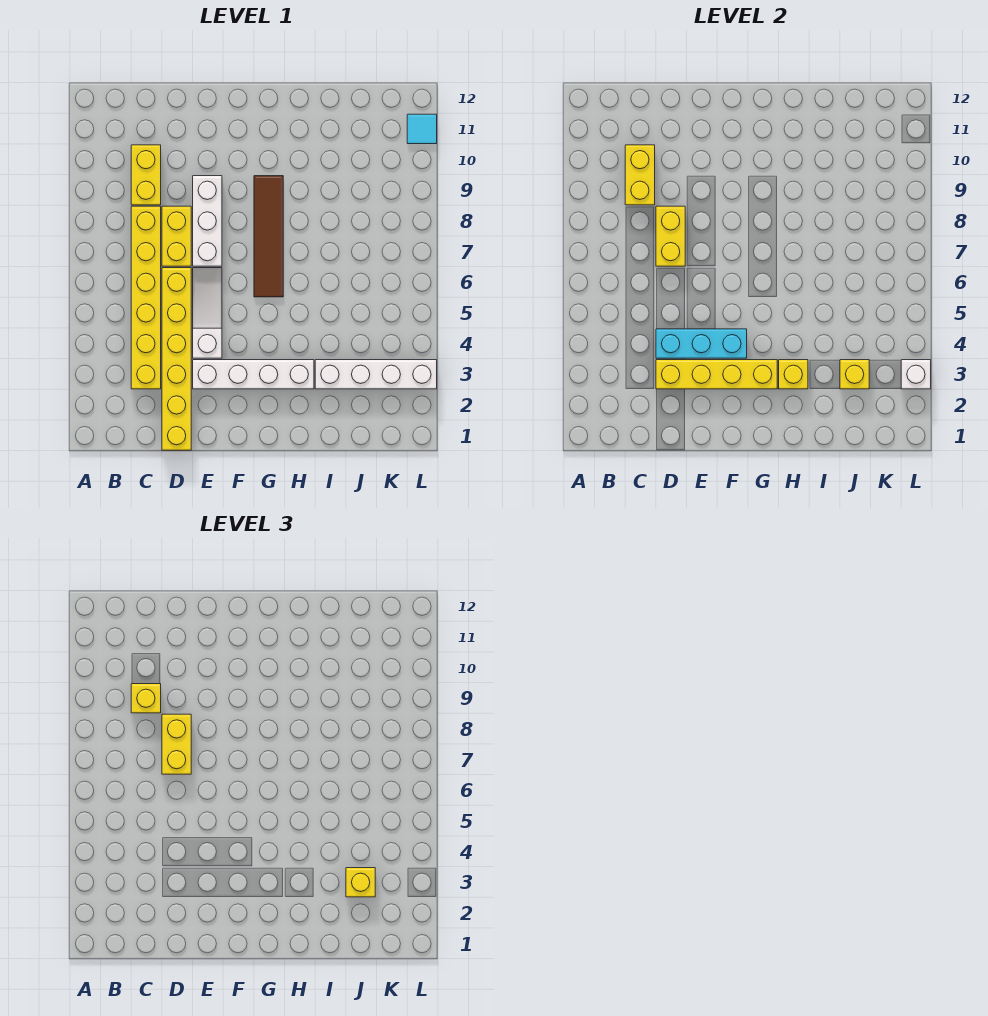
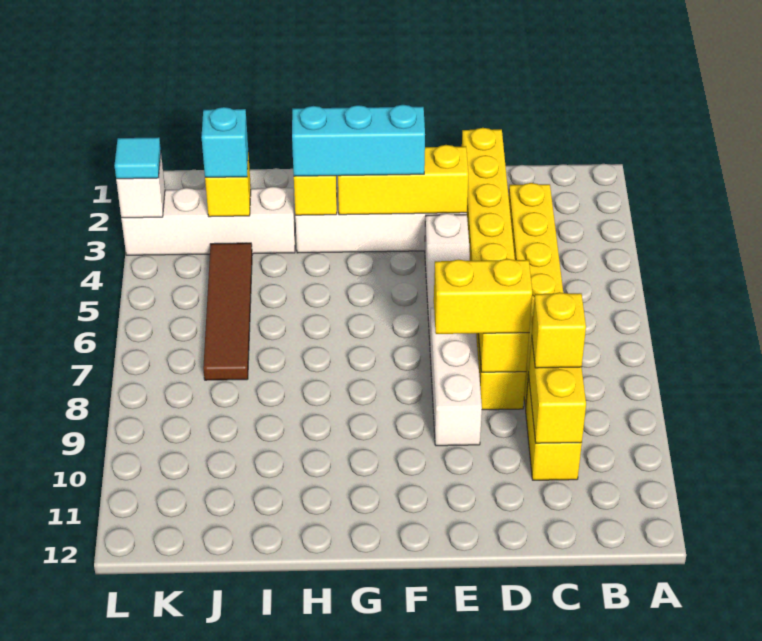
yellow 1x4 brick [656,360,777,389] -> yellow 1x3 brick [338,145,468,215]
cyan 1x3 brick [656,329,747,358] -> cyan 1x3 brick moved to [292,105,425,176]
yellow 1x2 brick [162,714,191,774] -> yellow 1x2 brick turned to [434,259,532,334]
brown 1x4 tile [254,176,283,297] -> brown 1x4 tile moved to [203,243,252,380]
yellow 1x1 brick [346,868,375,897] -> cyan 1x1 brick [202,107,248,177]
cyan 1x1 tile [407,114,437,144] -> cyan 1x1 tile moved to [115,137,161,179]

